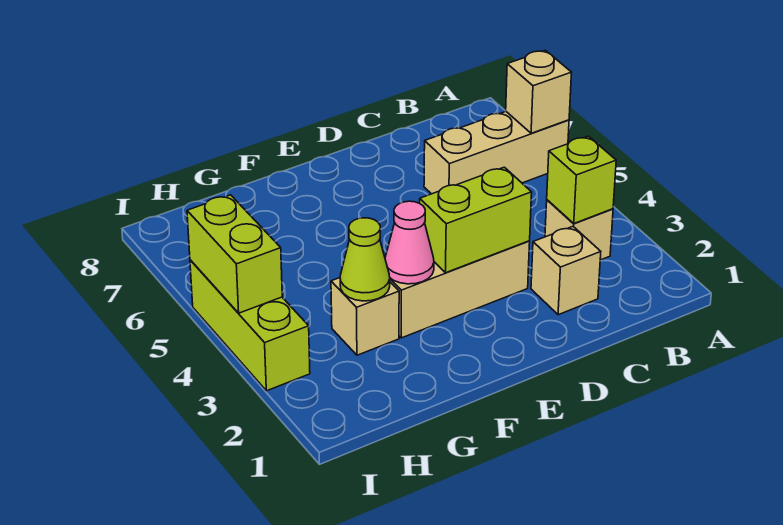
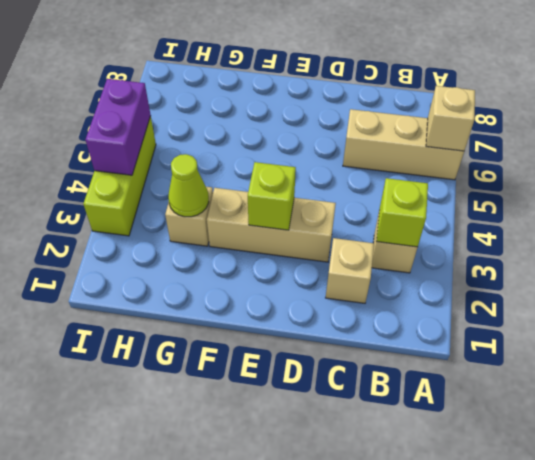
lime 1x2 brick [420,167,532,273] -> lime 1x1 brick [248,162,296,230]
pink 1x1 cone [385,201,434,284] -> none
lime 1x2 brick [187,195,282,313] -> purple 1x2 brick [85,79,151,175]

